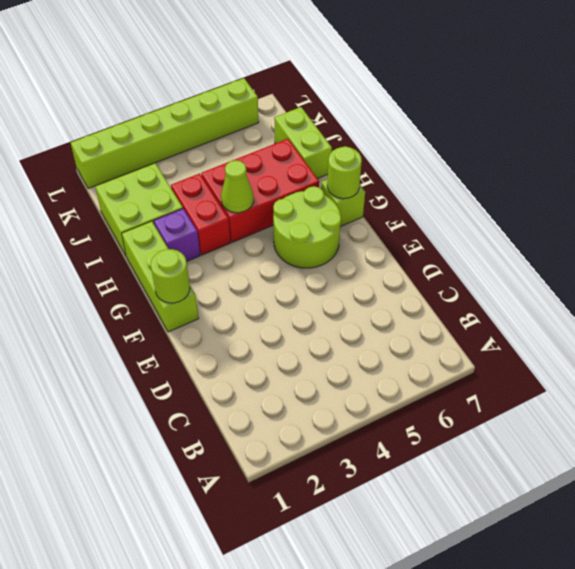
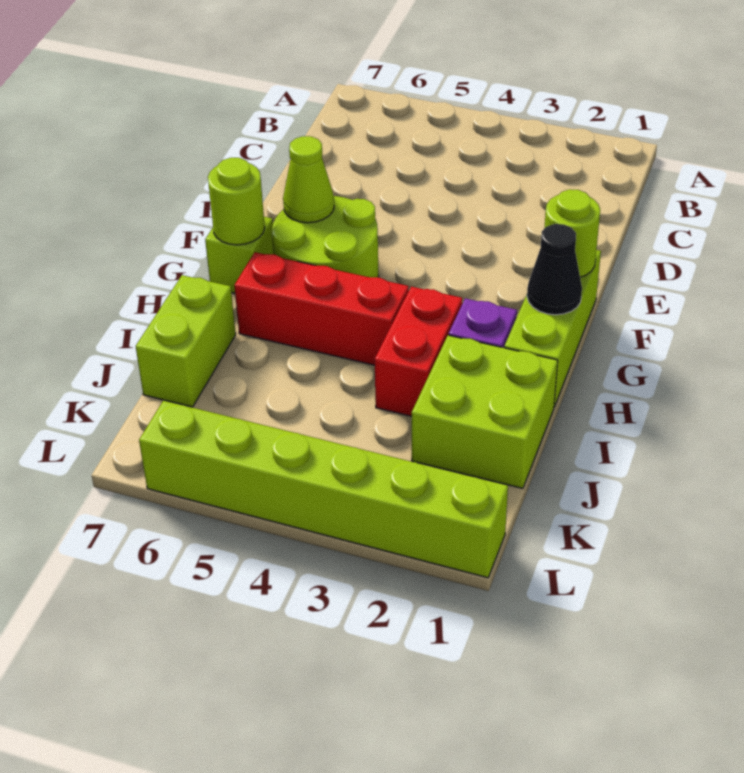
none -> black 1x1 cone [527,224,582,315]
red 2x3 brick [201,139,319,242] -> red 1x3 brick [234,252,409,365]
lime 1x1 cone [221,160,254,213] -> lime 1x1 cone moved to [283,136,334,223]

